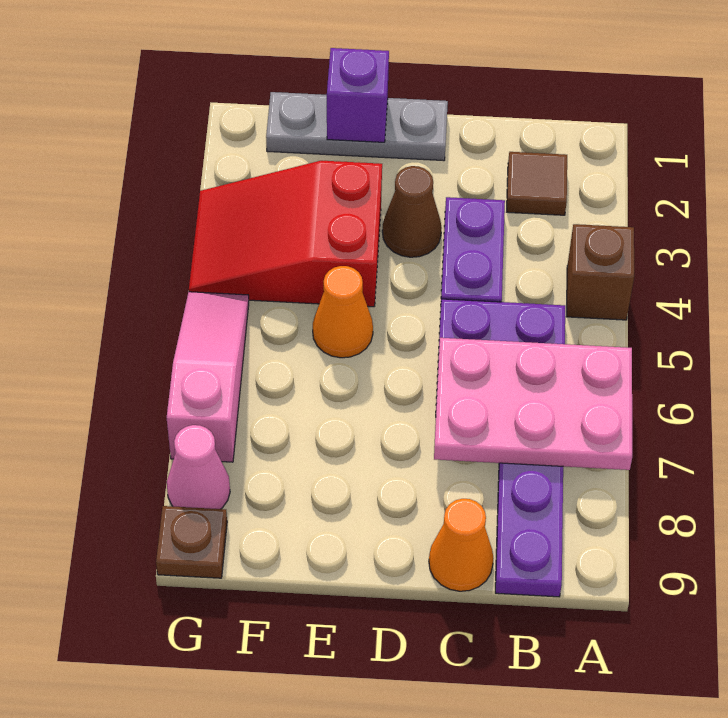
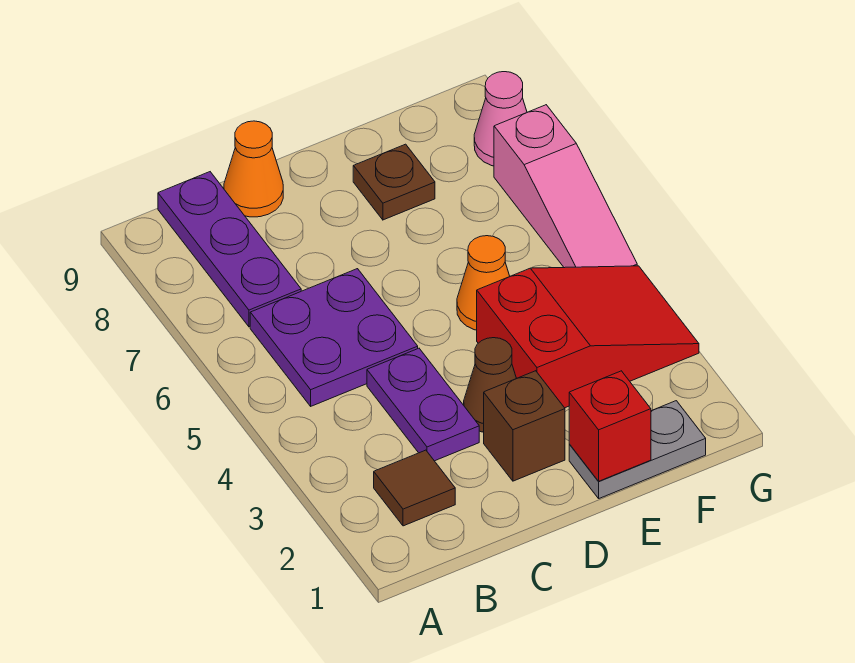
brown 1x1 brick [567,224,634,320] -> brown 1x1 brick moved to [484,371,565,481]
pink 2x3 plate [434,338,632,470] -> none
grey 1x3 plate [266,92,448,161] -> grey 1x2 plate [569,401,706,498]
purple 1x1 brick [327,48,389,142] -> red 1x1 brick [569,371,651,481]
brown 1x1 plate [156,506,227,578] -> brown 1x1 plate moved to [353,144,435,220]

